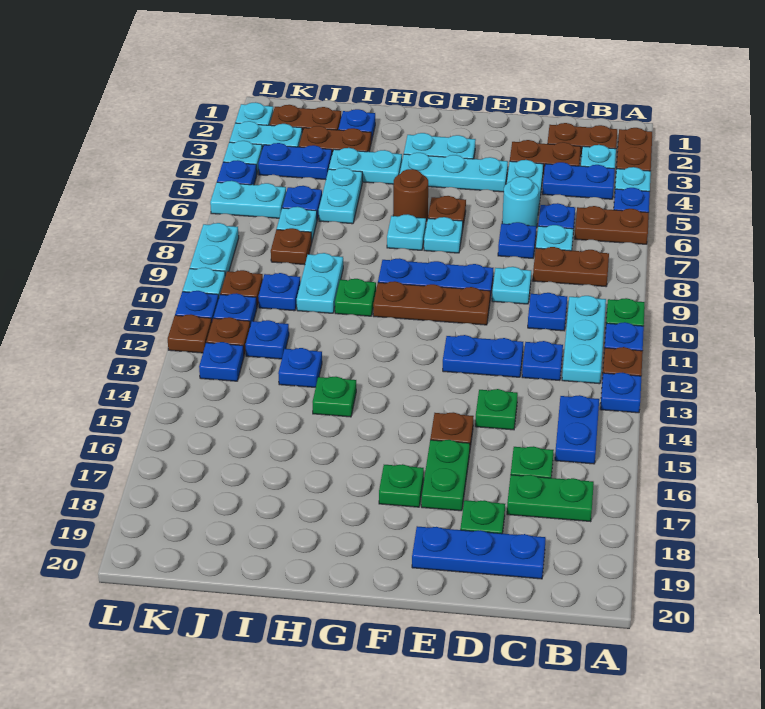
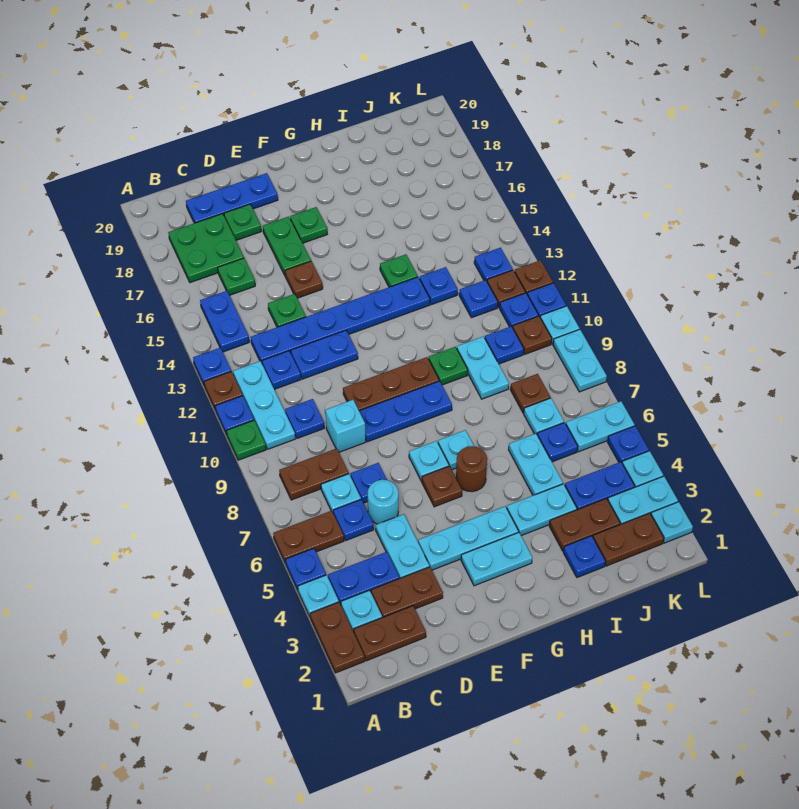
green 1x2 plate [507,475,594,522] -> green 2x2 plate [168,214,244,283]
none -> blue 1x6 plate [251,277,430,363]
cyan 1x1 plate [492,267,531,304] -> cyan 1x1 brick [325,400,366,452]

